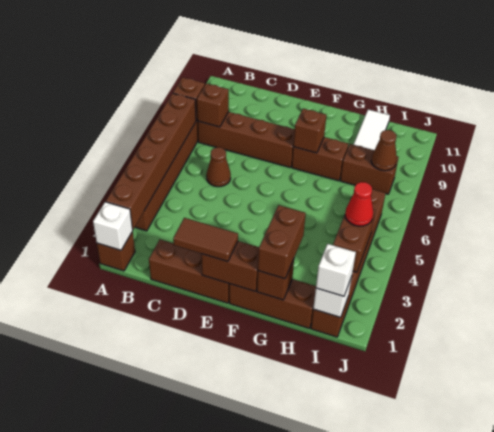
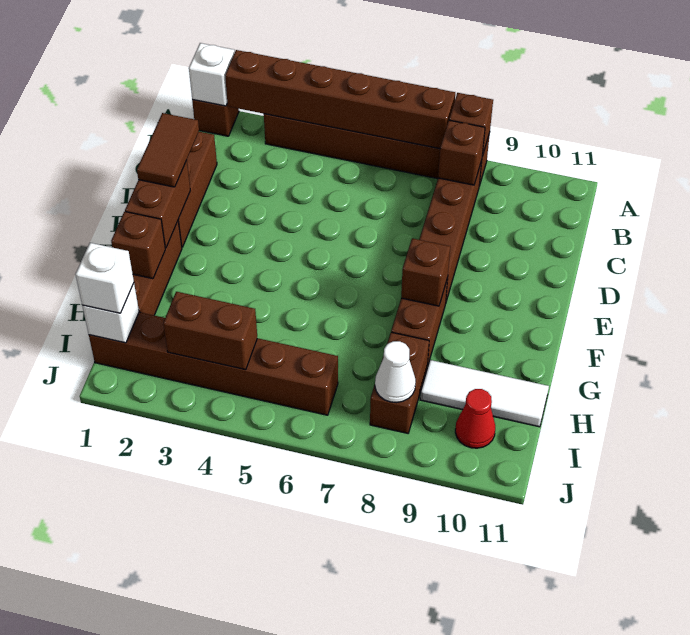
brown 1x1 cone [206,147,231,187] -> none
brown 1x2 brick [258,205,306,279] -> none
red 1x1 cone [345,182,373,226] -> red 1x1 cone moved to [455,389,495,448]
brown 1x1 cone [371,130,397,171] -> white 1x1 cone [375,341,416,403]

